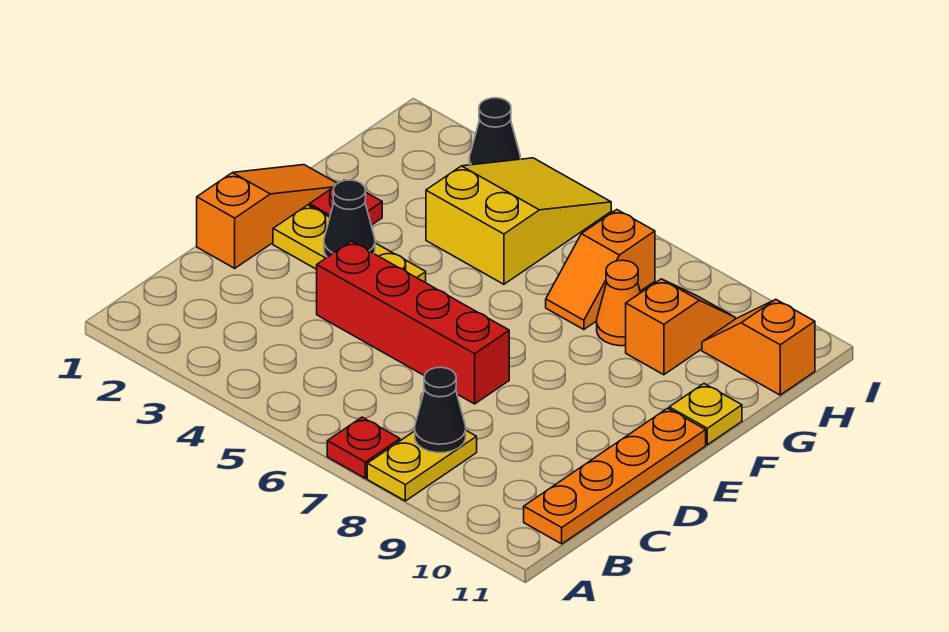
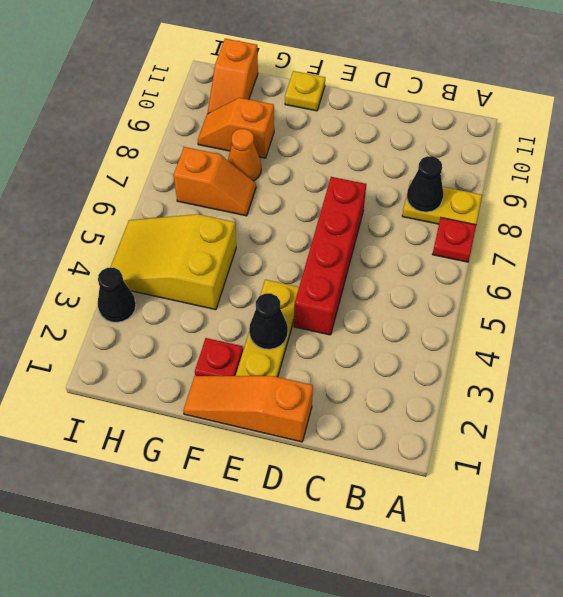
orange 1x4 plate [524,408,706,544] -> none

